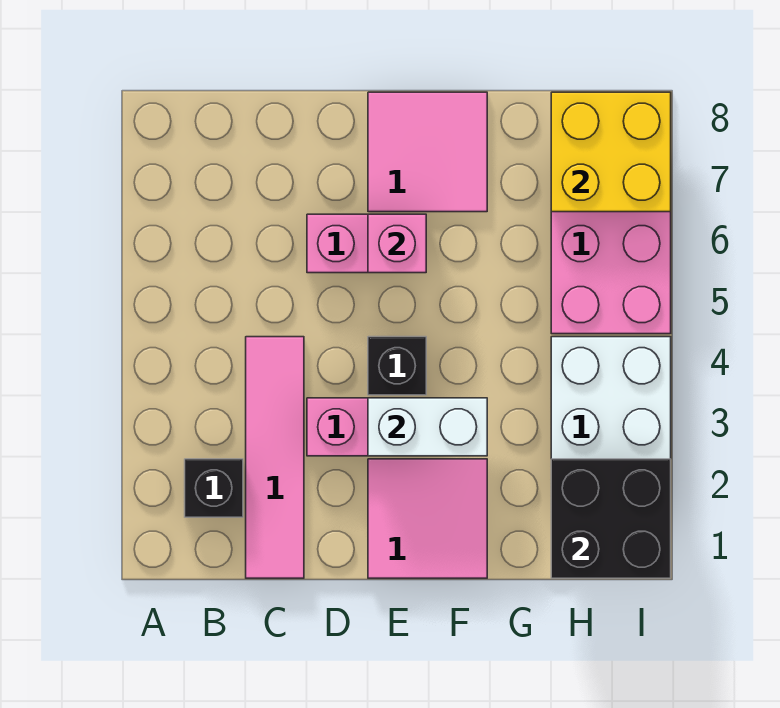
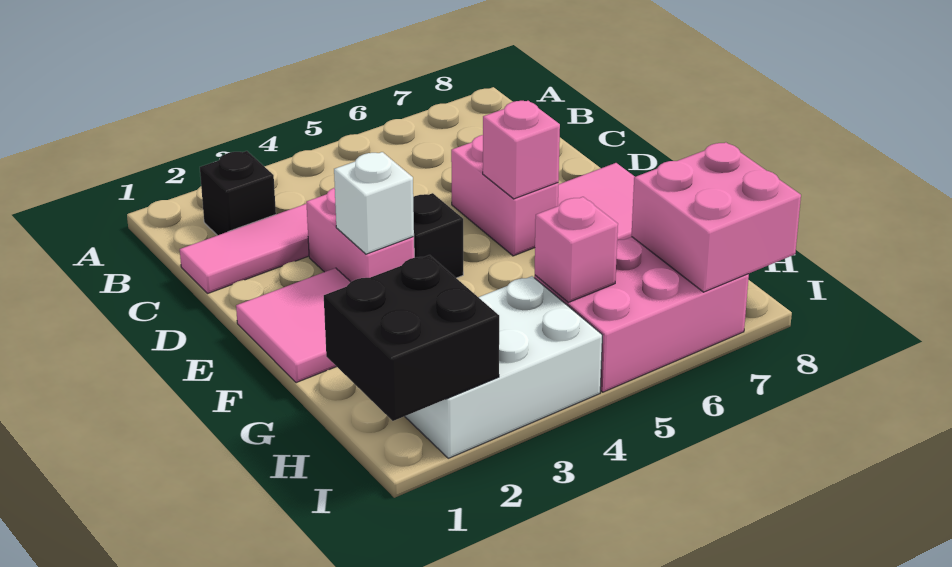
white 1x2 brick [368,398,487,456] -> white 1x1 brick [334,152,414,254]
none -> pink 1x1 brick [535,197,618,302]
yellow 2x2 brick [551,92,671,212] -> pink 2x2 brick [631,142,801,292]

